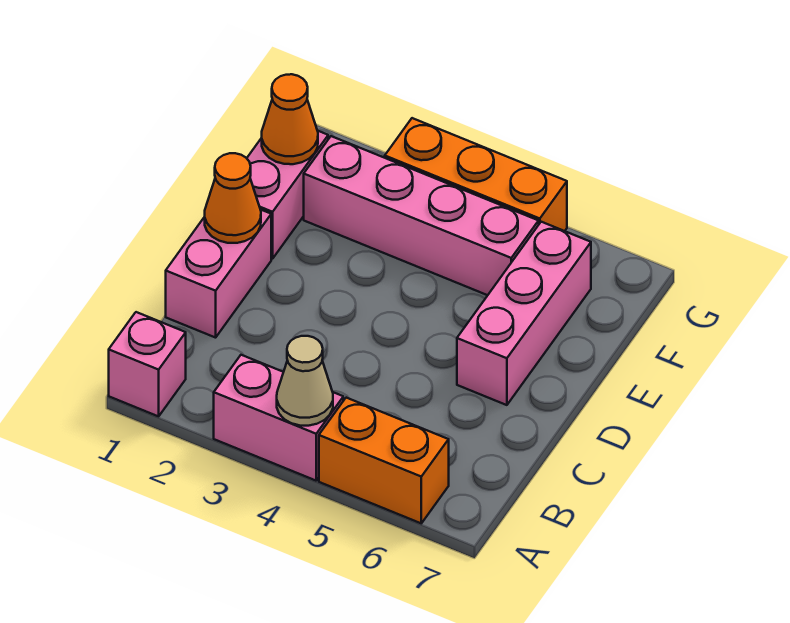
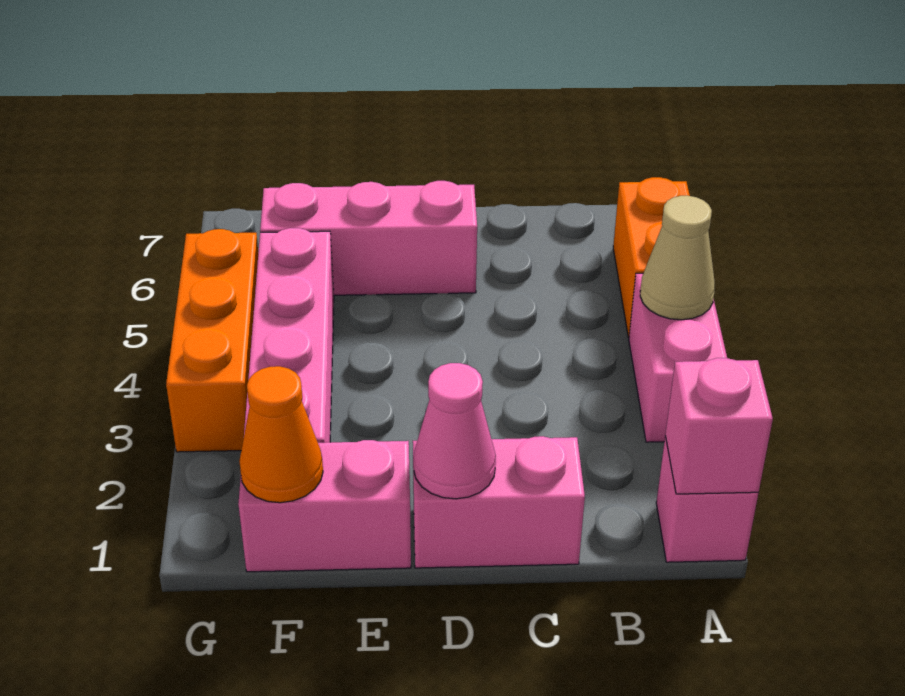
none -> pink 1x1 brick [665,358,773,494]
orange 1x1 cone [205,153,261,243] -> pink 1x1 cone [413,363,496,499]

